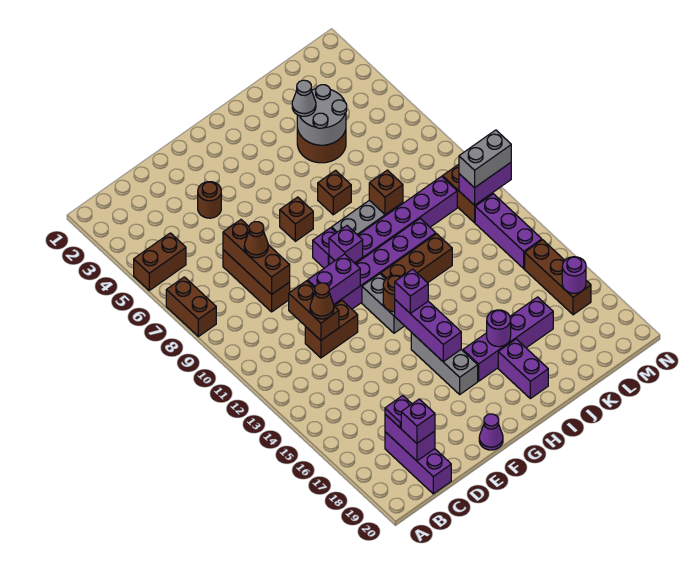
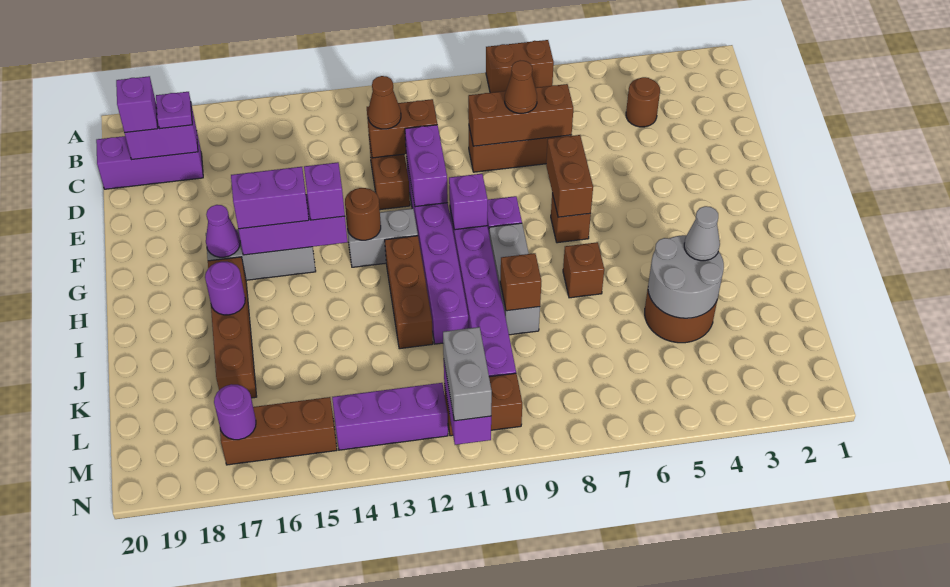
brown 1x2 brick [134,233,186,290] -> brown 1x2 brick moved to [546,135,593,217]
brown 1x1 round brick [198,182,221,218] -> brown 1x1 round brick moved to [626,77,660,127]
purple 1x1 cone [479,414,503,450] -> purple 1x1 cone moved to [206,205,240,257]
purple 1x4 brick [463,297,553,381] -> brown 1x4 brick [208,257,257,398]
purple 1x2 brick [498,339,548,399] -> purple 1x2 brick moved to [231,167,309,229]

